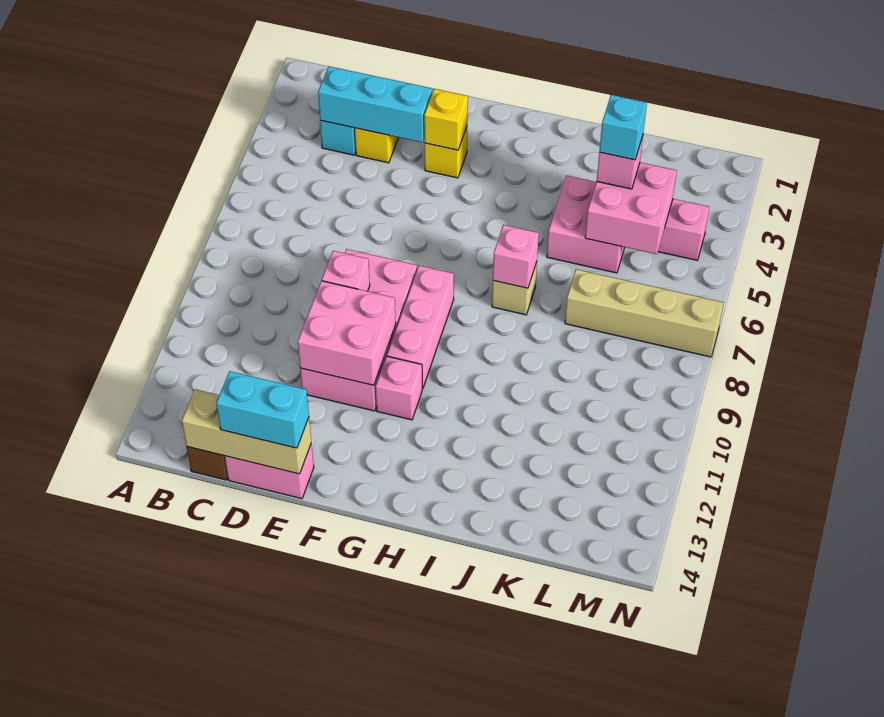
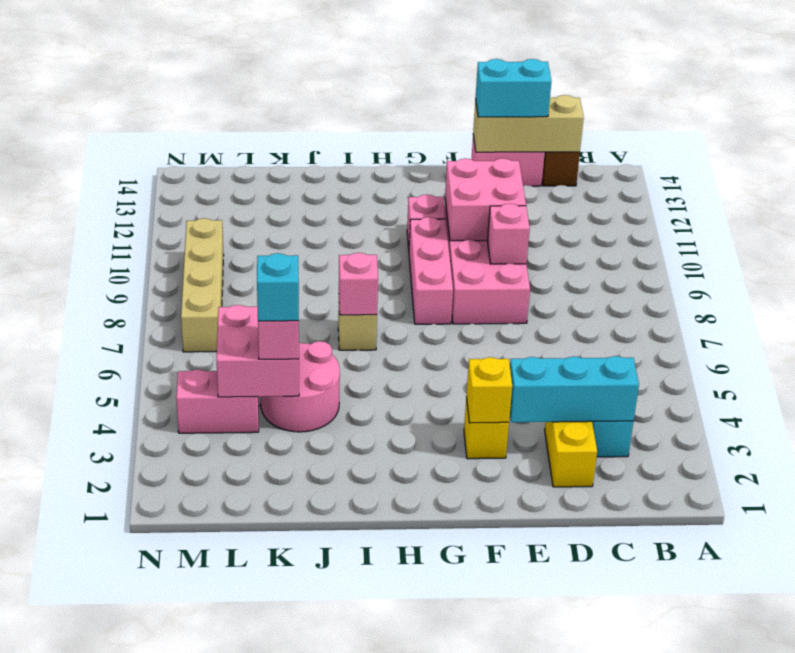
pink 2x2 brick [547,176,625,273] -> pink 2x2 round brick [261,341,340,432]
tan 1x4 brick [565,269,723,357] -> tan 1x4 brick turned to [181,218,224,352]

